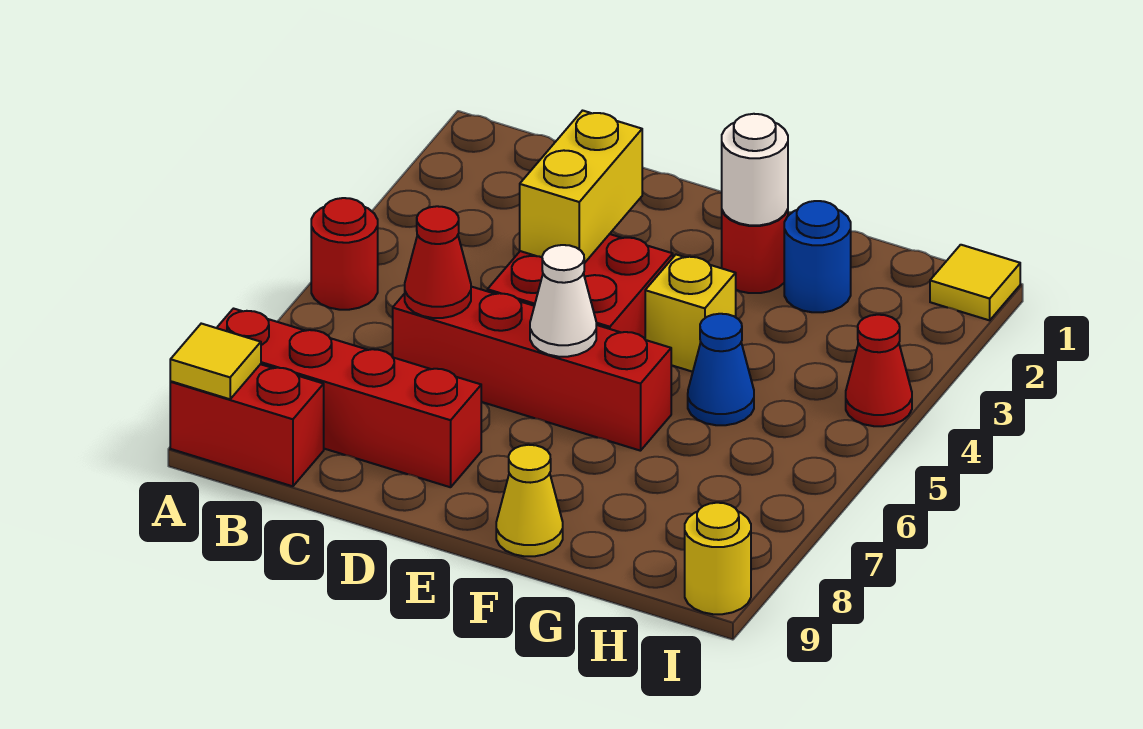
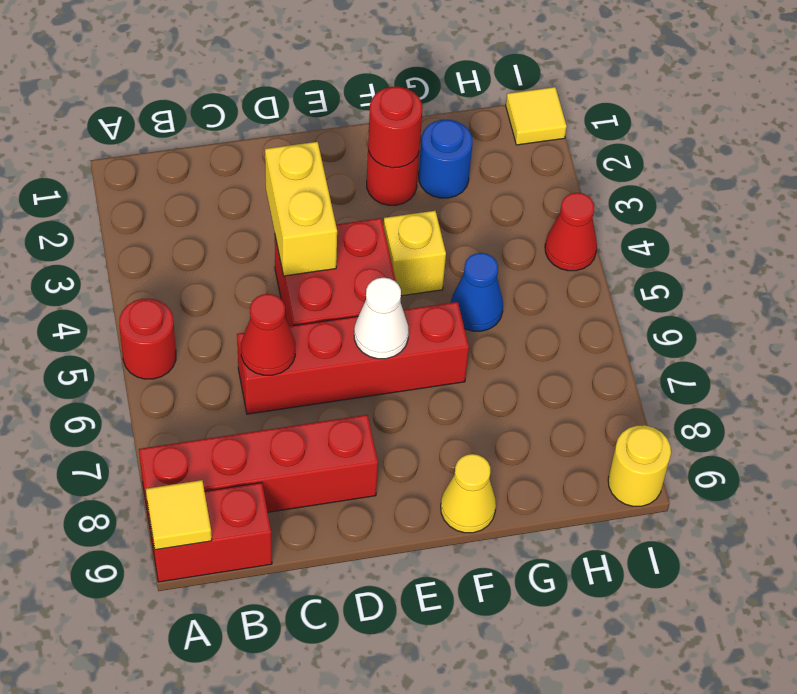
white 1x1 round brick [722,114,788,225] -> red 1x1 round brick [368,87,422,168]

